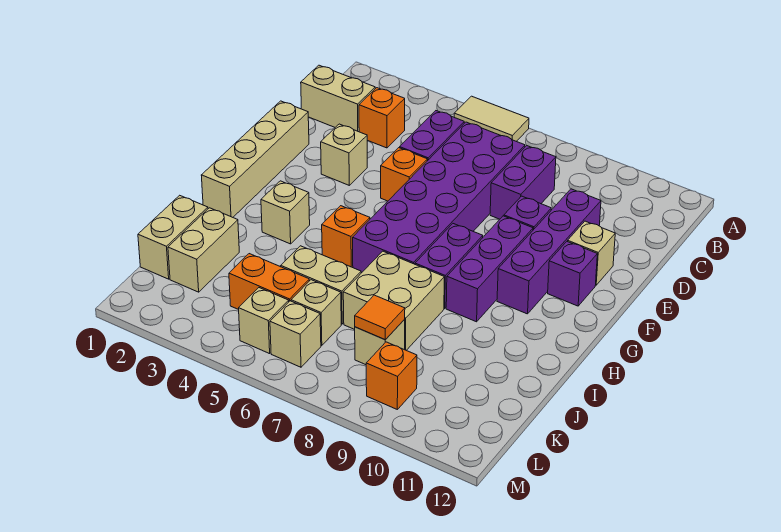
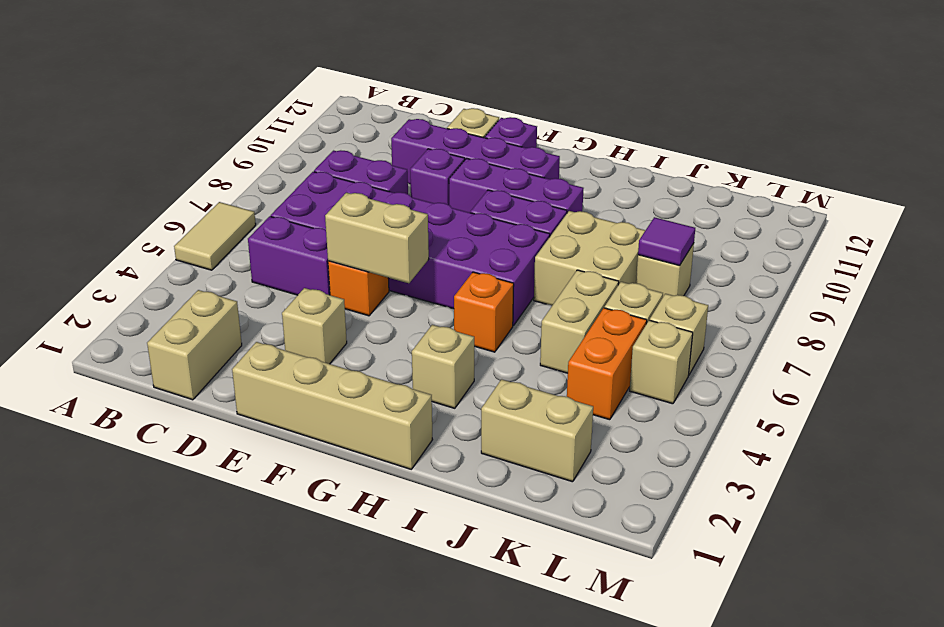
orange 1x1 brick [359,88,405,148] -> none
tan 1x2 brick [138,195,208,279] -> tan 1x2 brick moved to [325,193,429,283]
orange 1x1 tile [355,295,405,340] -> purple 1x1 tile [638,217,695,266]
orange 1x1 brick [366,342,417,409] -> none

